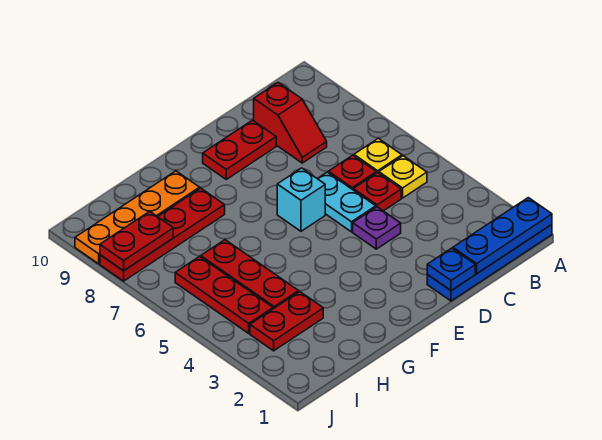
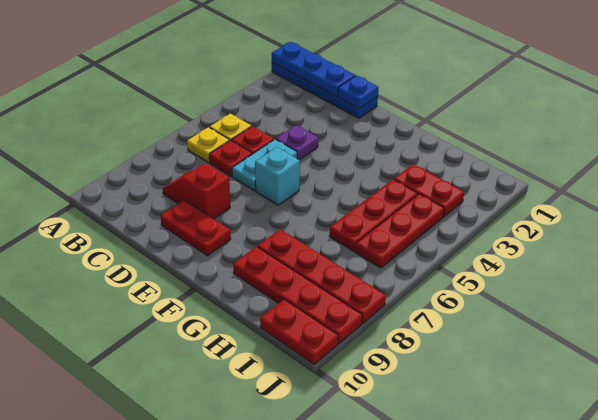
red 1x2 slope [254,83,327,163] -> red 1x2 slope turned to [163,163,230,219]
orange 1x4 plate [75,171,200,264] -> red 1x4 plate [233,247,363,344]
red 1x2 plate [100,211,173,271] -> red 1x2 plate moved to [260,299,338,364]

